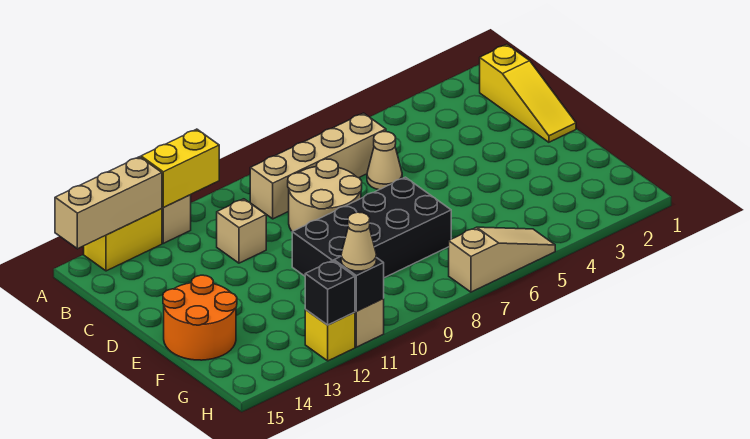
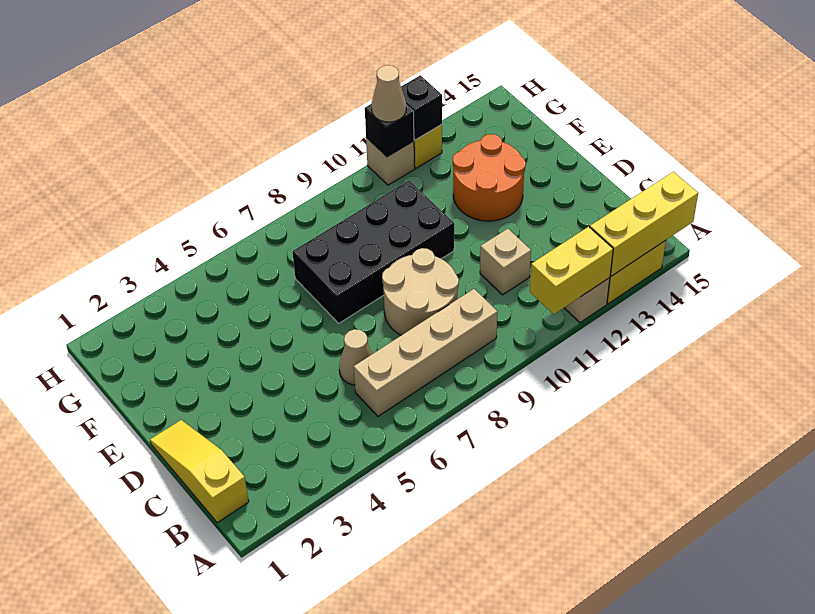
tan 1x3 brick [55,157,162,249] -> yellow 1x3 brick [590,172,698,276]
orange 2x2 round brick [163,275,237,360] -> orange 2x2 round brick moved to [453,134,526,221]
tan 1x3 slope [449,227,555,292] -> none

